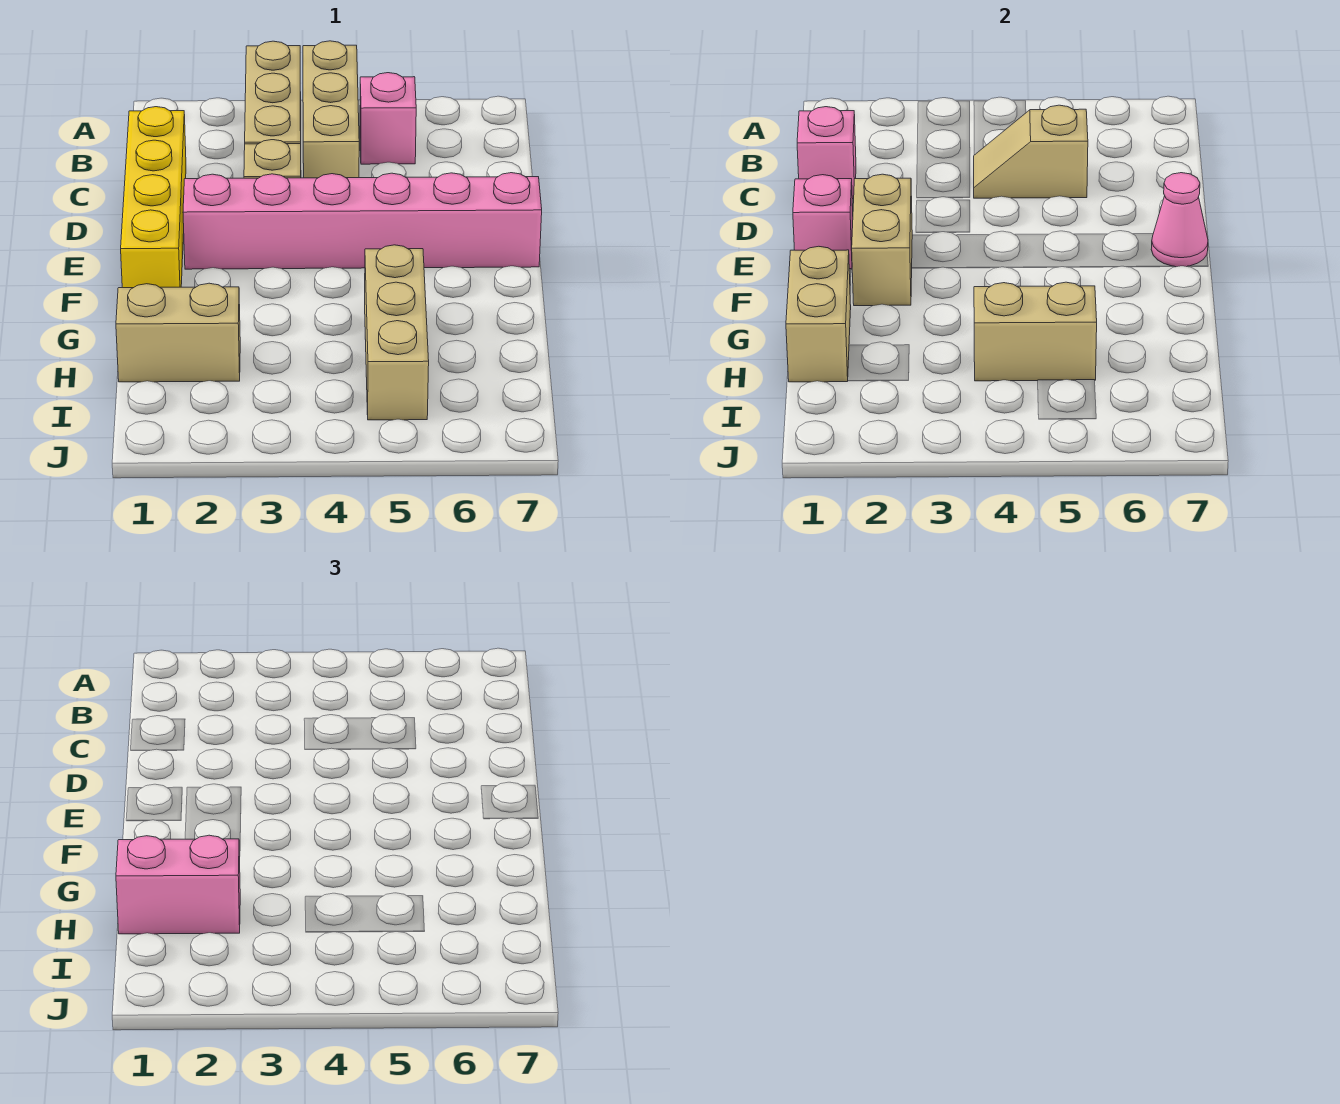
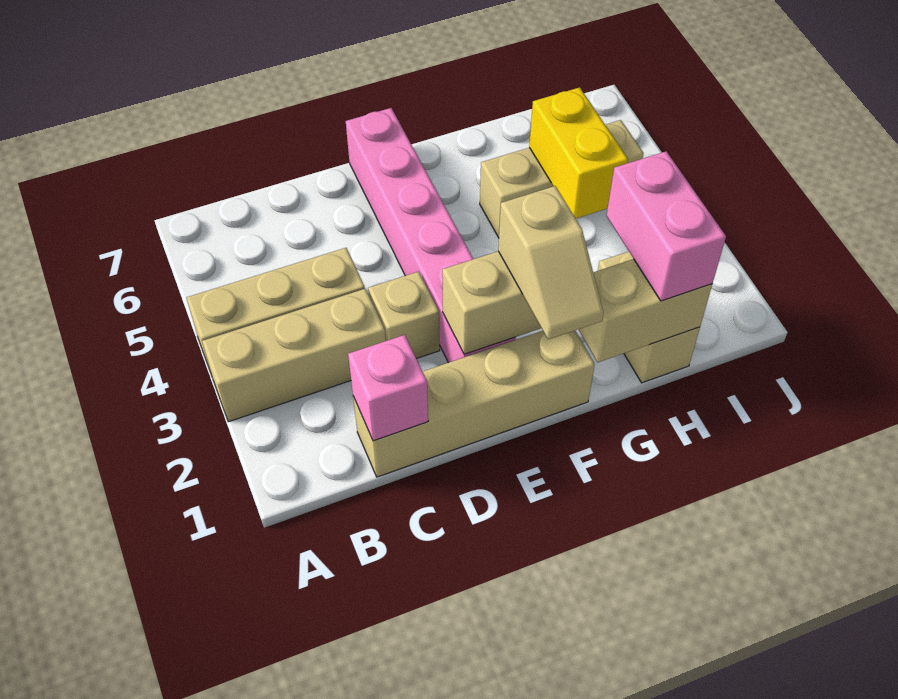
pink 1x1 brick [360,73,416,164] -> none
yellow 1x4 brick [121,107,186,288] -> tan 1x4 brick [353,331,595,477]
tan 1x2 slope [974,105,1088,198] -> tan 1x2 slope moved to [498,186,604,339]
pink 1x1 brick [793,175,853,269] -> none
pink 1x1 cone [1151,173,1208,267] -> none
tan 1x2 brick [974,282,1097,381] -> yellow 1x2 brick [529,87,628,218]

